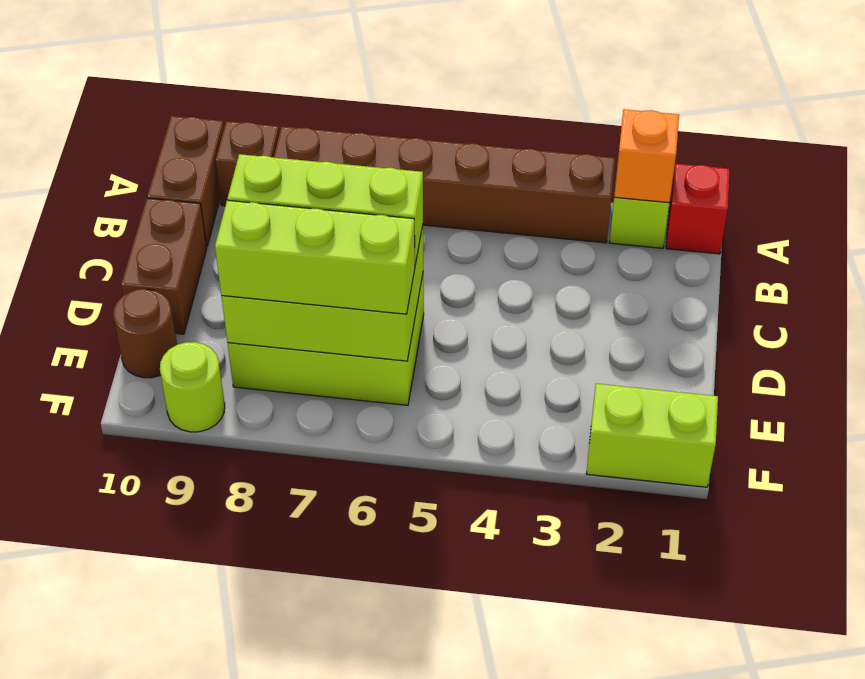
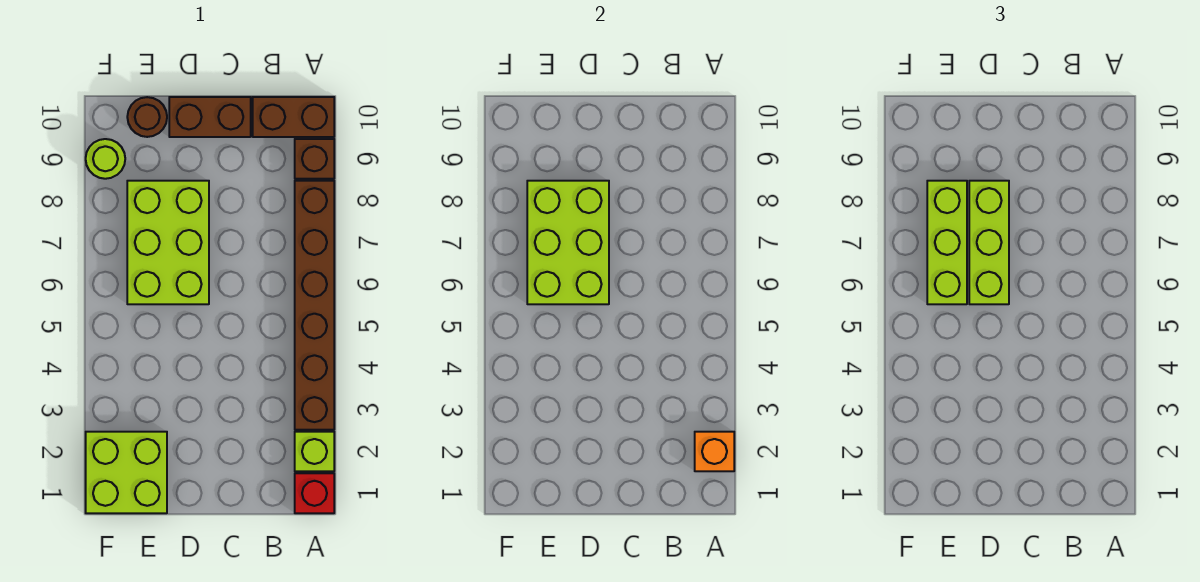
lime 1x2 brick [586,384,718,487] -> lime 2x2 brick [86,432,167,513]

